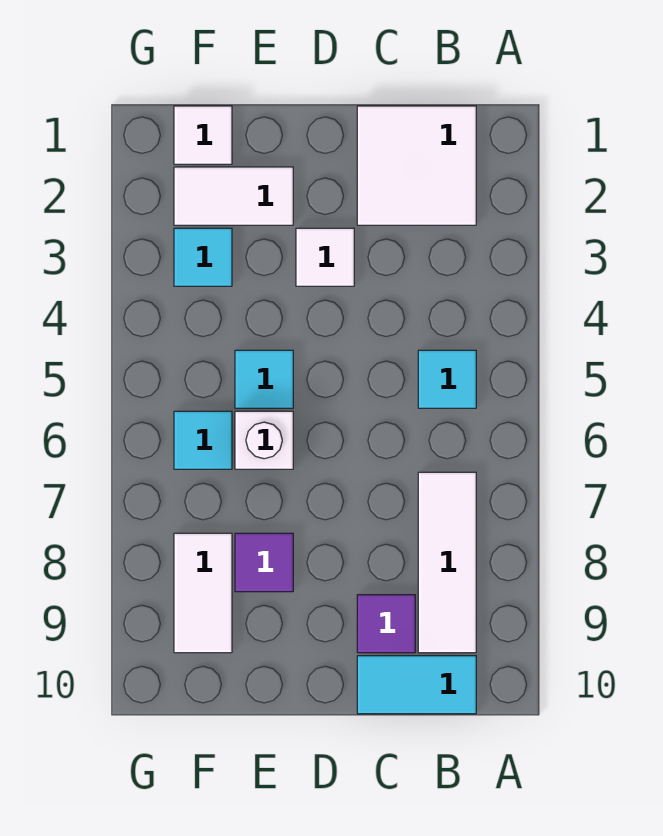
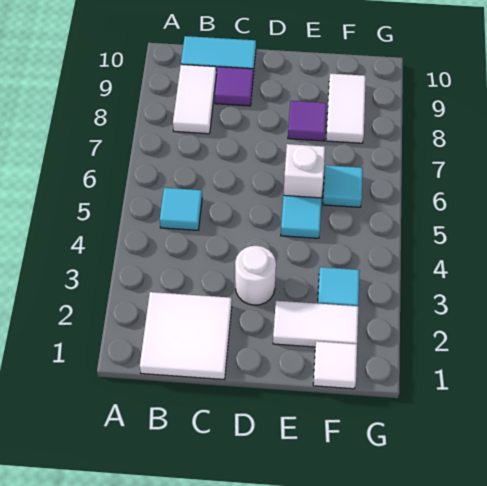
white 1x3 tile [418,472,476,653] -> white 1x2 tile [173,64,216,134]
white 1x1 tile [296,228,354,286] -> white 1x1 round brick [235,246,276,305]

